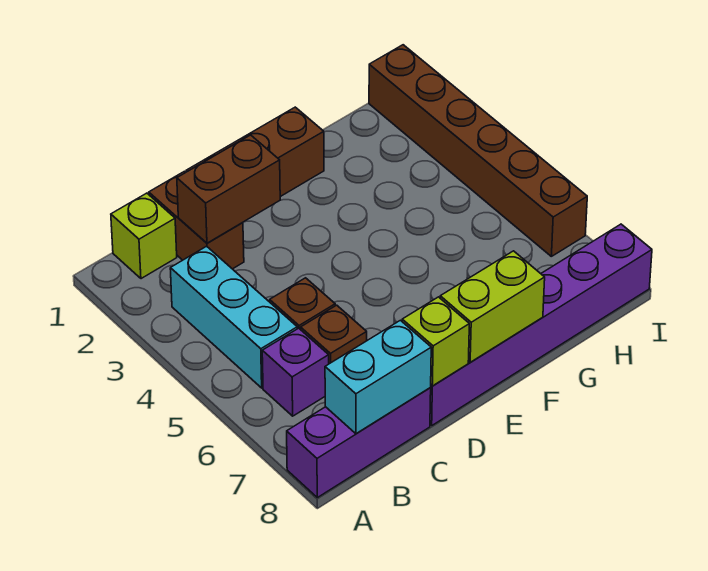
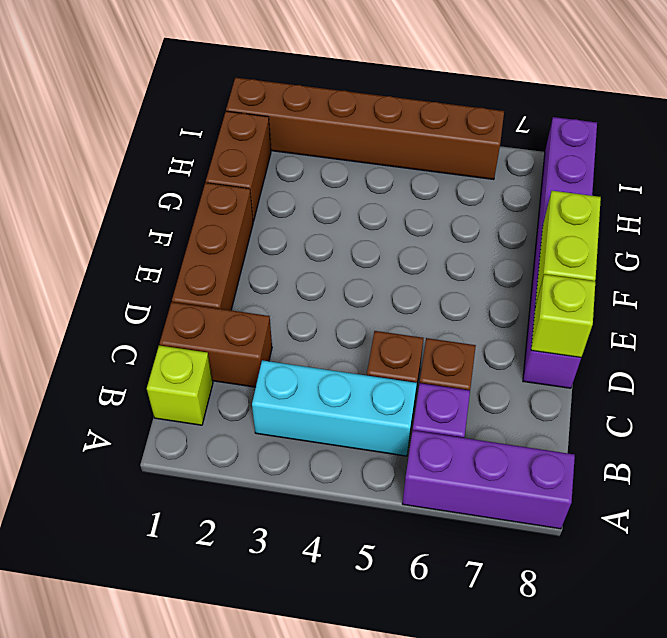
purple 1x3 brick [287,388,431,498] -> purple 1x3 brick turned to [402,430,575,529]
cyan 1x2 brick [325,320,431,434] -> none
brown 1x2 brick [177,135,280,243] -> brown 1x2 brick moved to [206,111,271,221]

